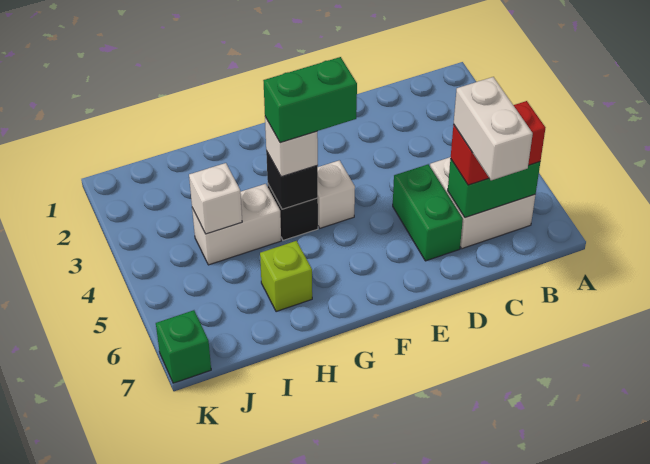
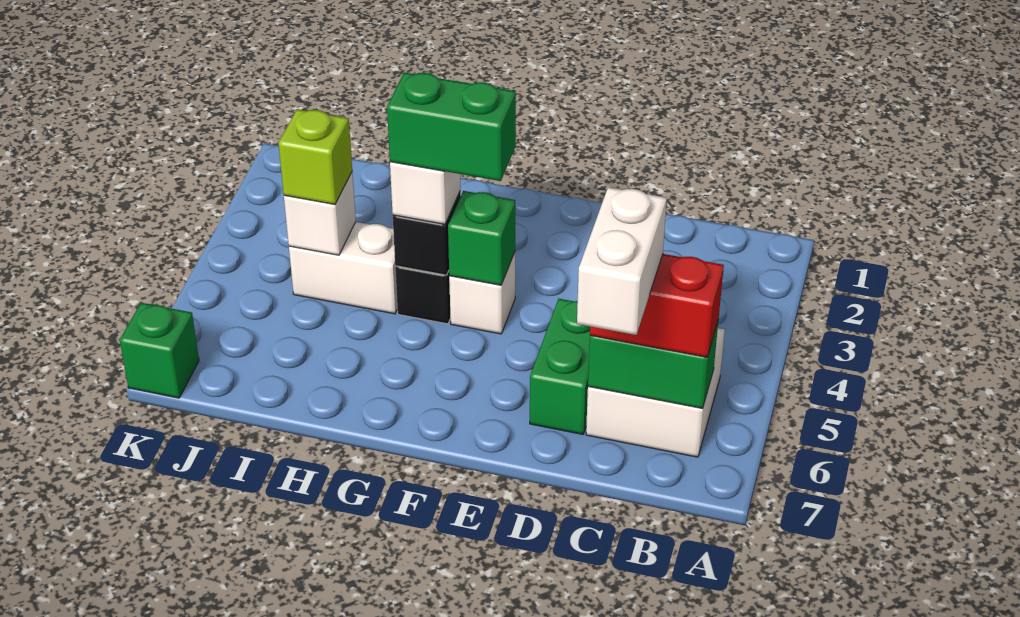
none -> green 1x1 brick [448,191,515,285]
lime 1x1 brick [260,241,312,312] -> lime 1x1 brick moved to [279,109,352,204]

